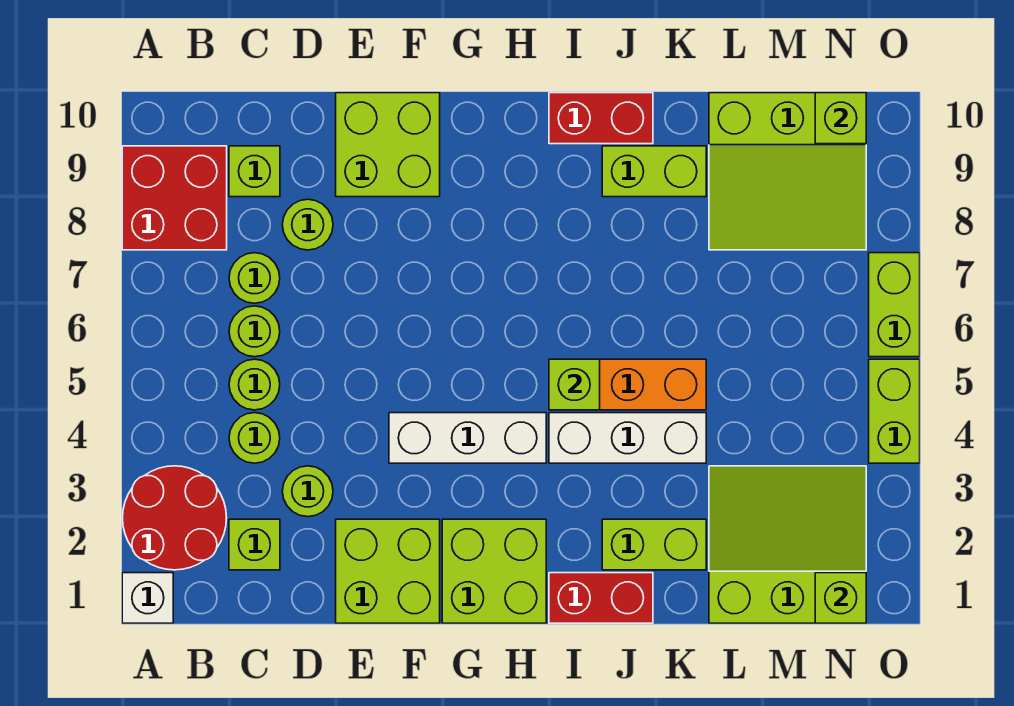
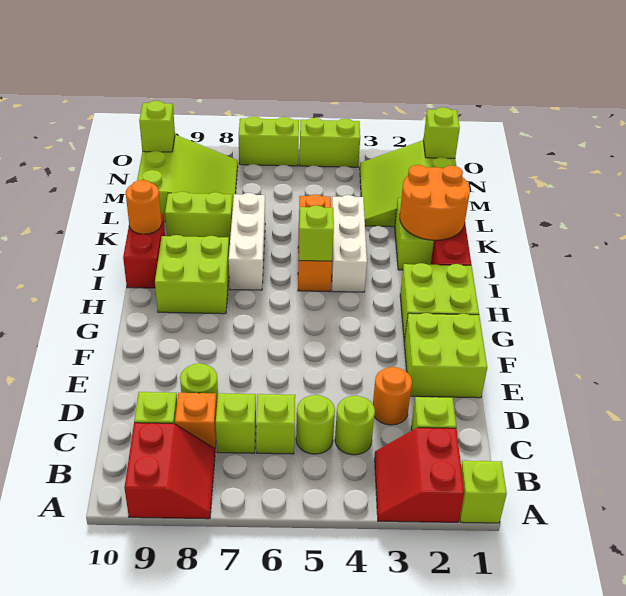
white 1x1 brick [122,573,173,623] -> lime 1x1 brick [460,461,507,523]
red 2x2 round brick [123,466,227,570] -> red 2x2 slope [375,428,464,522]
red 2x2 brick [122,146,227,250] -> red 2x2 slope [124,423,215,519]
lime 1x1 round brick [229,306,280,357] -> lime 1x1 brick [256,394,295,454]
lime 1x1 round brick [229,253,280,303] -> lime 1x1 brick [216,393,256,453]
none -> orange 1x1 brick [175,393,217,449]
lime 1x1 round brick [282,466,333,517] -> orange 1x1 round brick [373,367,412,425]
lime 2x2 brick [336,93,440,197] -> lime 2x2 brick moved to [155,235,229,314]
white 1x3 brick [389,413,546,463] -> white 1x3 brick moved to [229,193,265,290]
none -> orange 2x2 round brick [400,165,470,240]
lime 1x2 brick [602,146,706,197] -> lime 1x2 brick turned to [165,192,233,244]
none -> orange 1x1 round brick [126,180,162,234]

